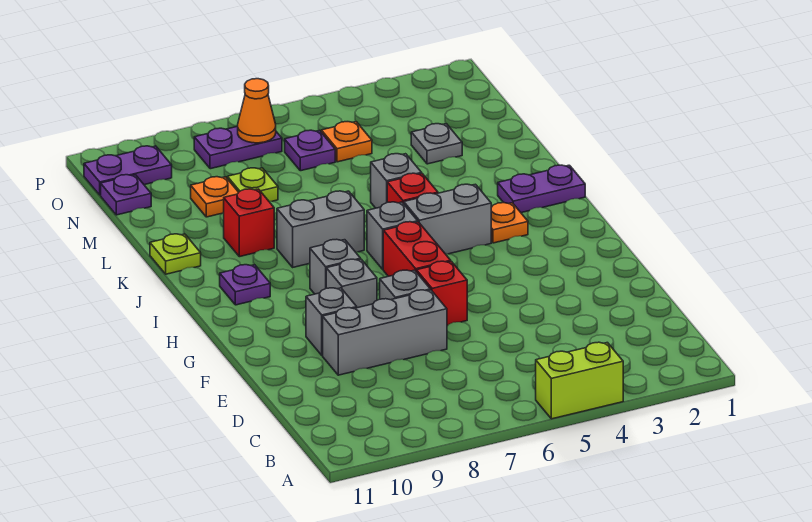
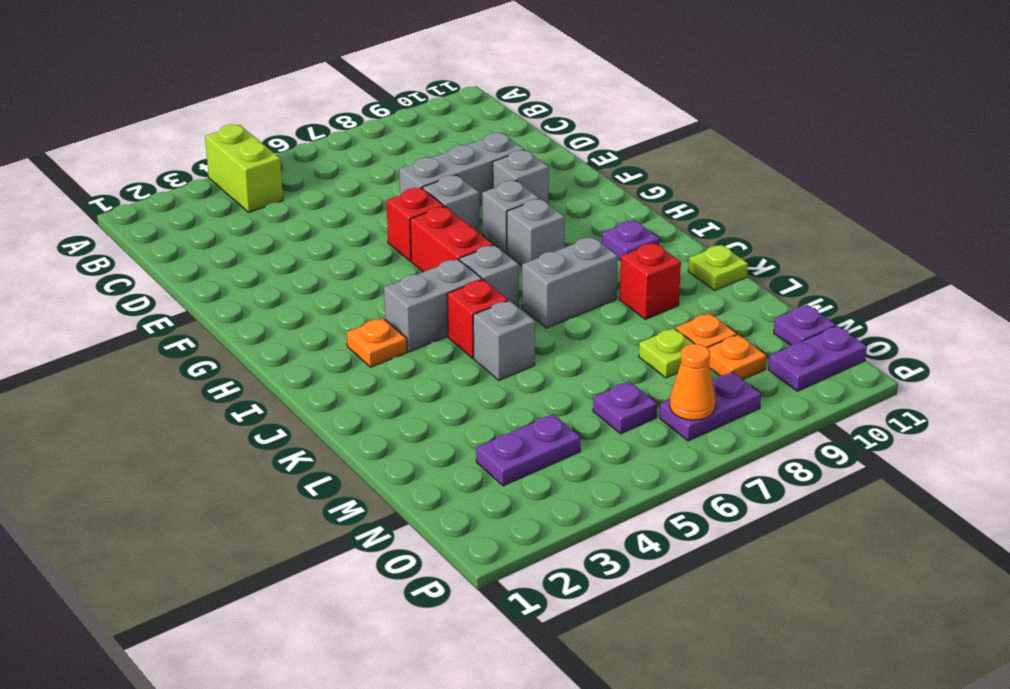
lime 1x2 brick [536,342,623,419] -> lime 1x2 brick turned to [205,124,283,212]
purple 1x2 plate [498,165,585,213] -> purple 1x2 plate moved to [476,414,581,486]
grey 1x1 plate [411,124,462,164] -> none
orange 1x1 plate [321,122,372,162] -> orange 1x1 plate moved to [708,335,766,380]

